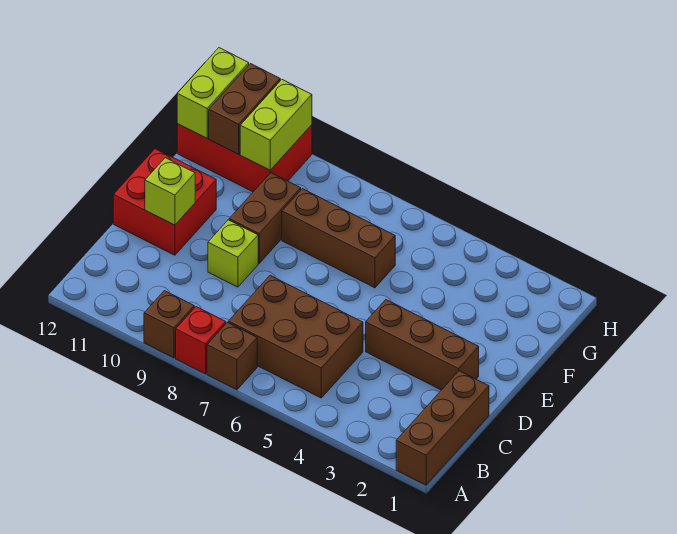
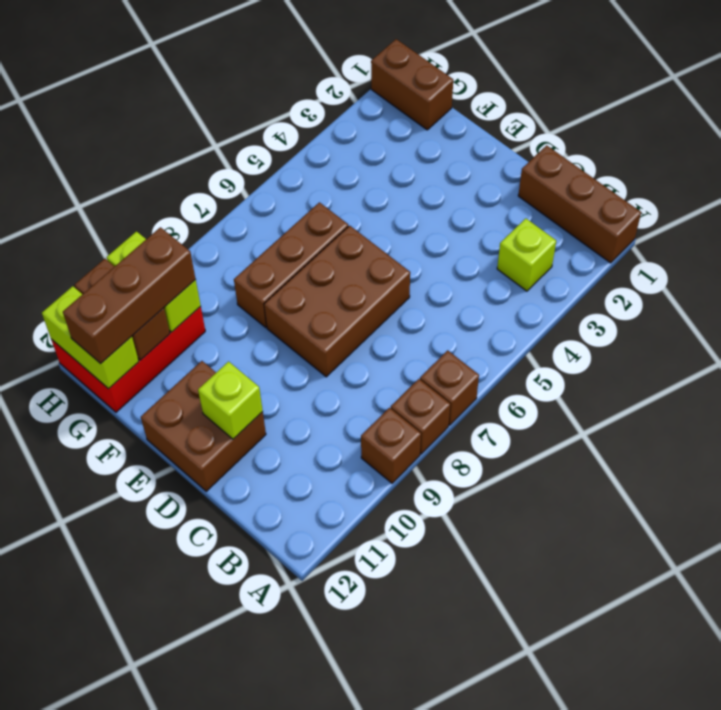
red 1x1 brick [176,307,226,374] -> brown 1x1 brick [391,379,450,454]
brown 2x3 brick [228,275,363,398] -> brown 2x3 brick moved to [264,226,410,377]
brown 1x3 brick [366,300,479,390] -> brown 1x3 brick moved to [63,227,195,364]
lime 1x1 brick [208,220,258,287] -> lime 1x1 brick moved to [497,218,556,291]
red 2x2 brick [113,149,216,255] -> brown 2x2 brick [141,361,266,491]
brown 1x2 brick [229,173,301,263] -> brown 1x2 brick moved to [371,39,453,130]

